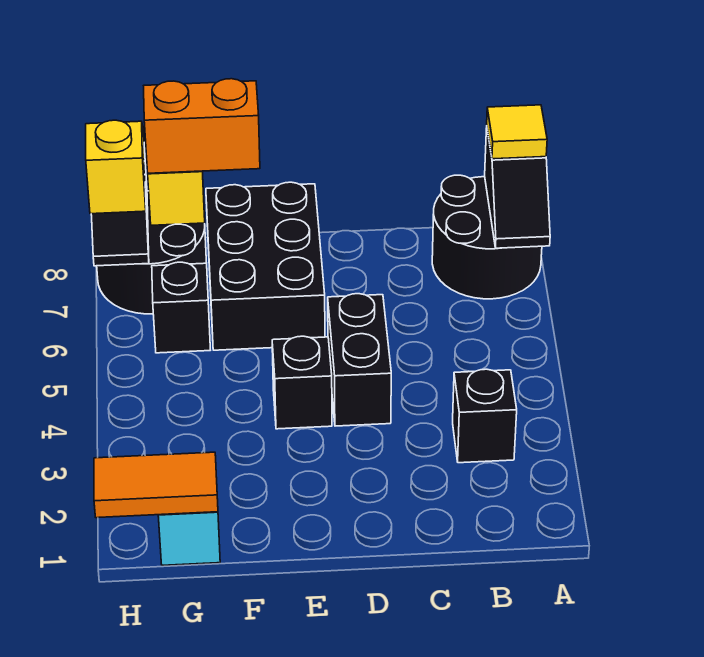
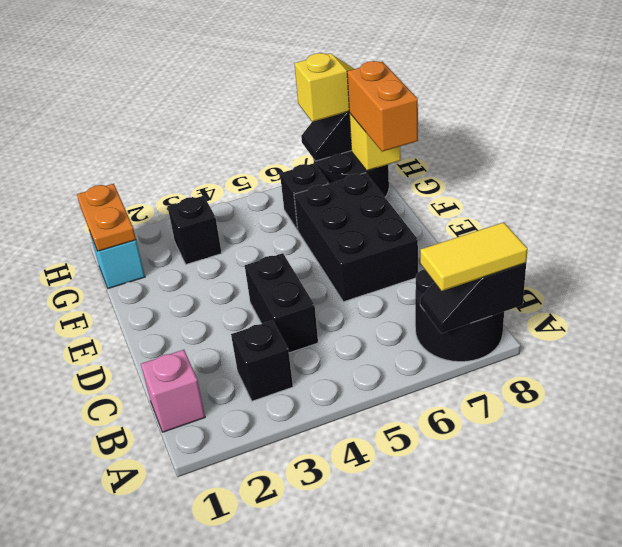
yellow 1x1 tile [487,105,547,159] -> yellow 1x2 tile [420,222,528,291]
none -> pink 1x1 brick [141,350,205,432]
black 1x2 brick [328,294,391,426] -> black 1x2 brick turned to [245,253,318,353]
black 1x1 brick [272,336,332,429] -> black 1x1 brick moved to [168,196,222,264]
black 2x3 brick [206,182,325,350] -> black 2x3 brick turned to [294,173,418,302]
orange 1x2 tile [94,452,218,518] -> orange 1x2 plate [77,184,136,251]

